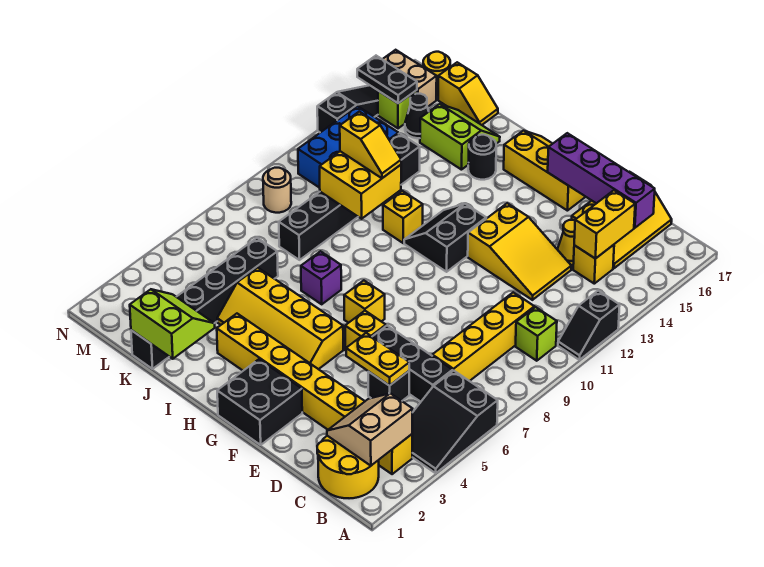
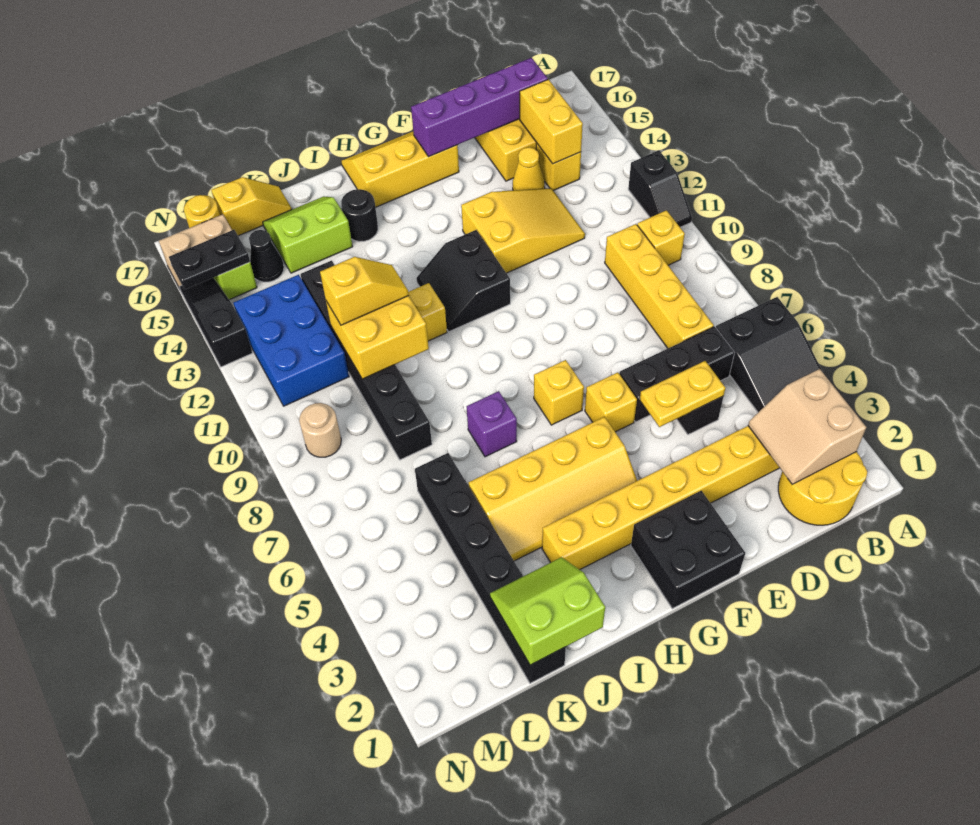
lime 1x1 brick [516,307,557,361] -> yellow 1x1 brick [637,210,685,265]

